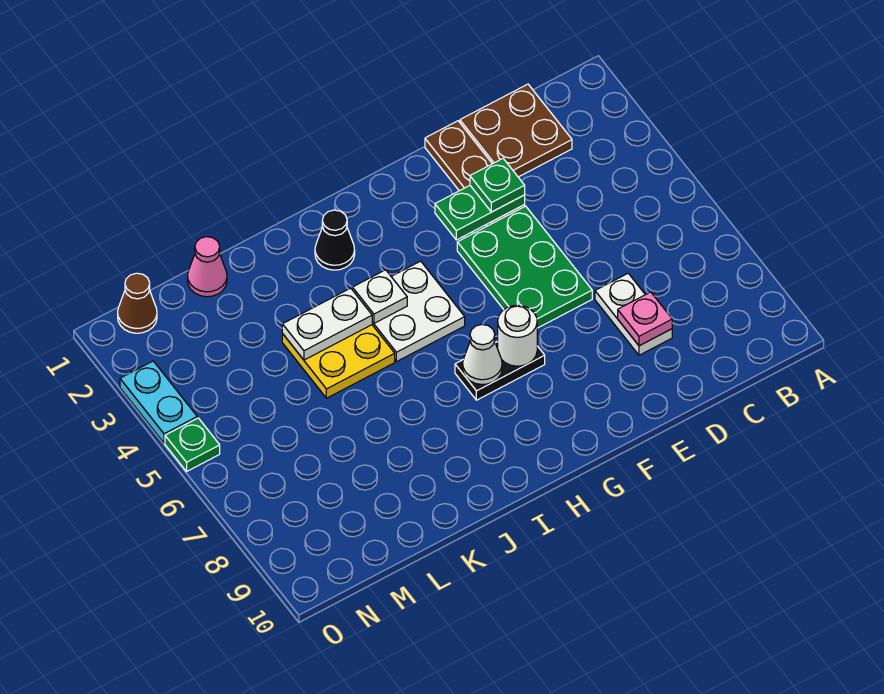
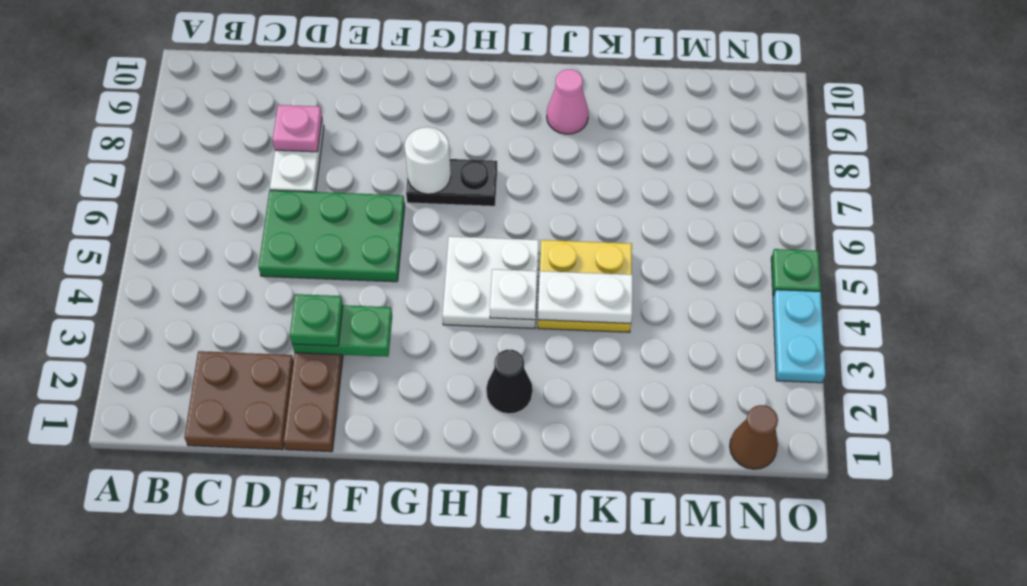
green 2x3 plate [457,206,592,328] -> green 2x3 plate turned to [259,190,405,282]
white 1x1 cone [463,325,502,385] -> none
pink 1x1 cone [188,237,227,297] -> pink 1x1 cone moved to [547,69,589,134]

